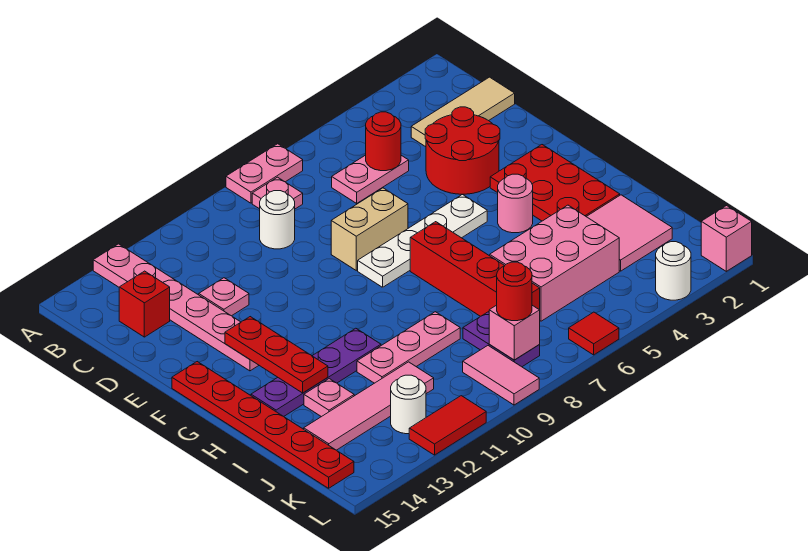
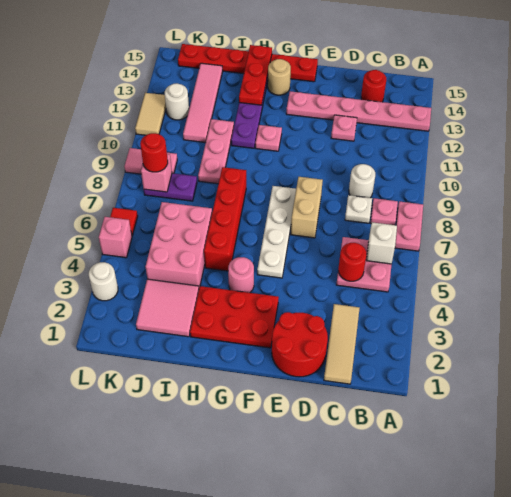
none -> white 1x1 brick [366,222,397,264]
pink 1x2 plate [332,155,409,203] -> pink 2x2 plate [336,237,392,292]
none -> white 1x1 plate [345,195,372,223]
red 1x1 brick [119,271,170,337] -> red 1x1 round brick [361,70,386,102]
red 2x2 round brick [425,107,500,194] -> red 2x2 round brick moved to [272,312,328,377]
red 1x3 plate [225,317,328,393] -> red 1x3 plate turned to [239,45,272,105]
red 1x4 brick [410,222,540,316] -> red 1x4 brick turned to [204,167,246,271]
none -> tan 1x1 round brick [268,59,291,95]
pink 1x1 plate [304,379,354,417] -> pink 1x1 plate moved to [255,125,282,151]
pink 1x1 brick [701,206,752,271] -> pink 1x1 brick moved to [99,217,132,258]
red 1x2 tile [409,396,486,455] -> tan 1x2 tile [135,93,166,135]

